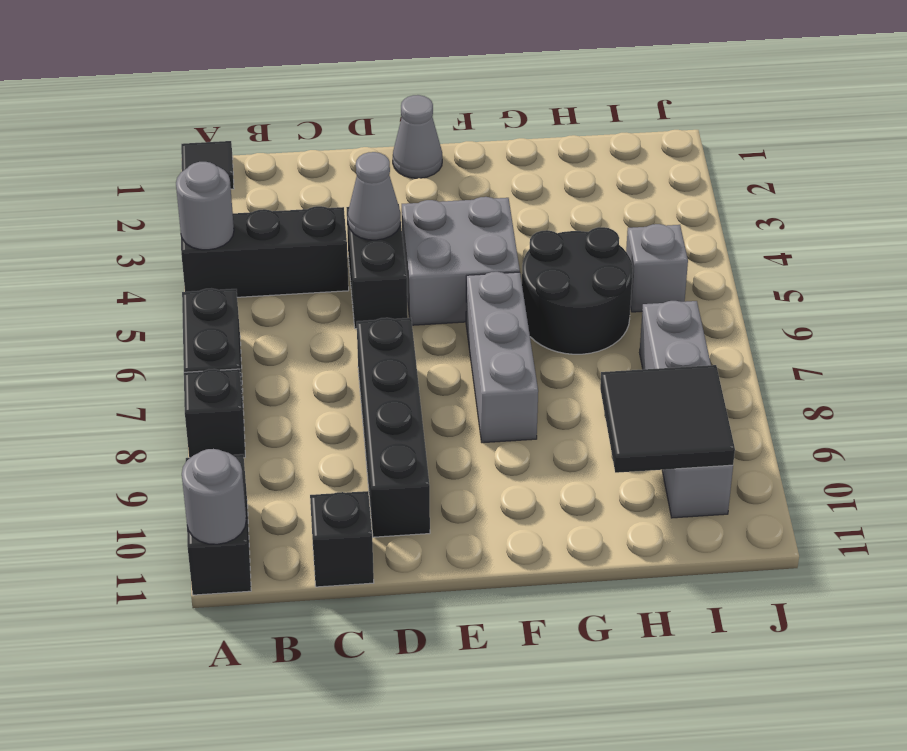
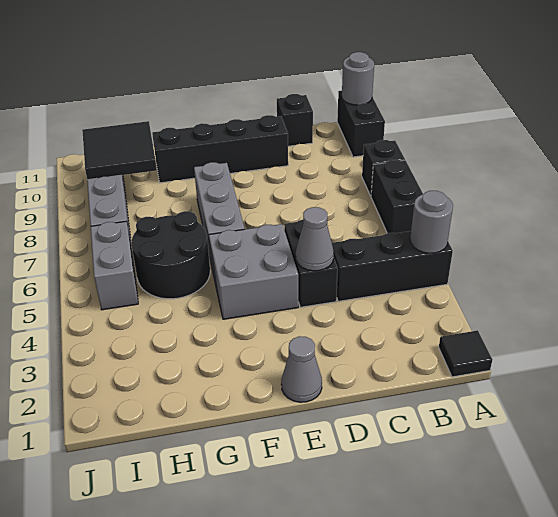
black 1x4 brick [357,318,430,537] -> black 1x4 brick turned to [152,115,288,183]
grey 1x1 brick [626,224,688,312] -> grey 1x2 brick [91,221,138,310]

